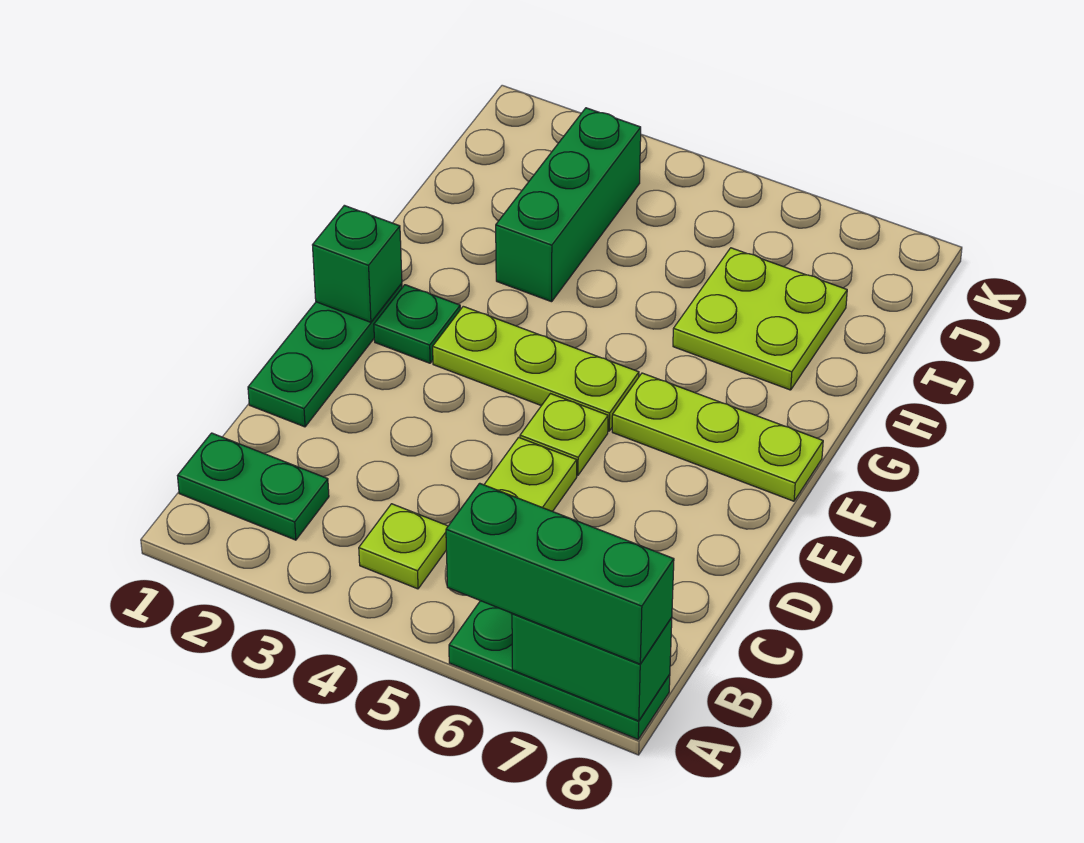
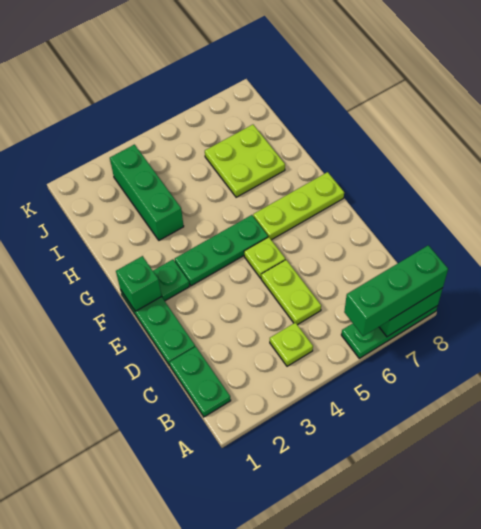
green 1x2 plate [178,433,329,540] -> green 1x2 plate turned to [169,347,231,417]
lime 1x3 plate [433,306,639,431] -> green 1x3 plate [175,215,268,286]

